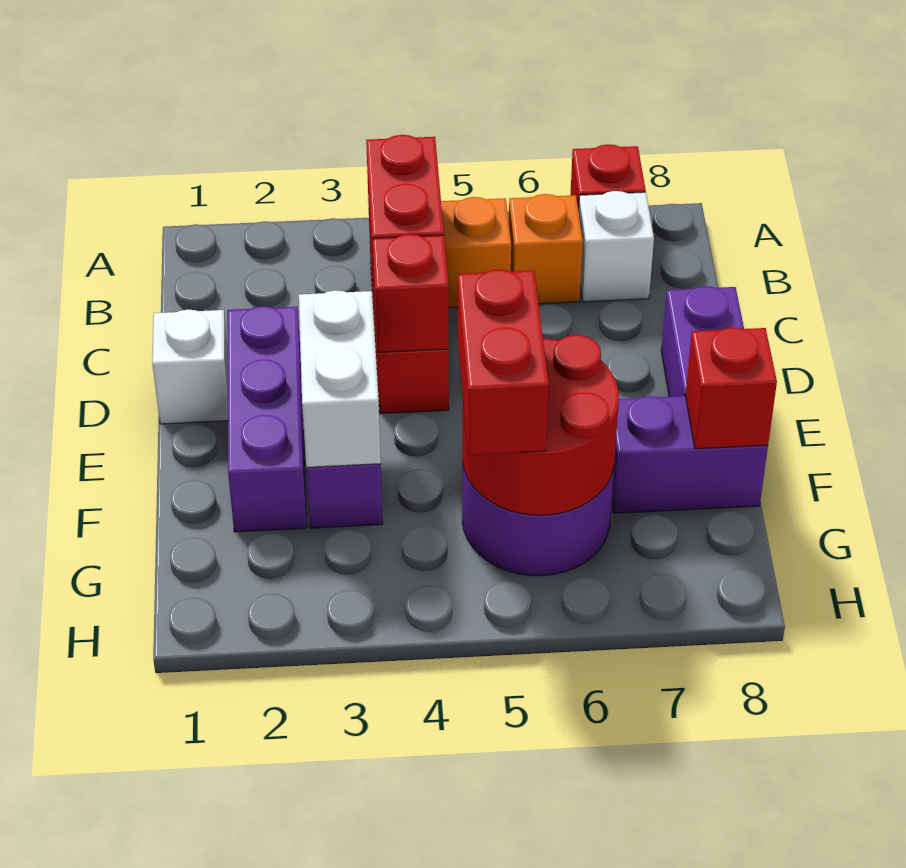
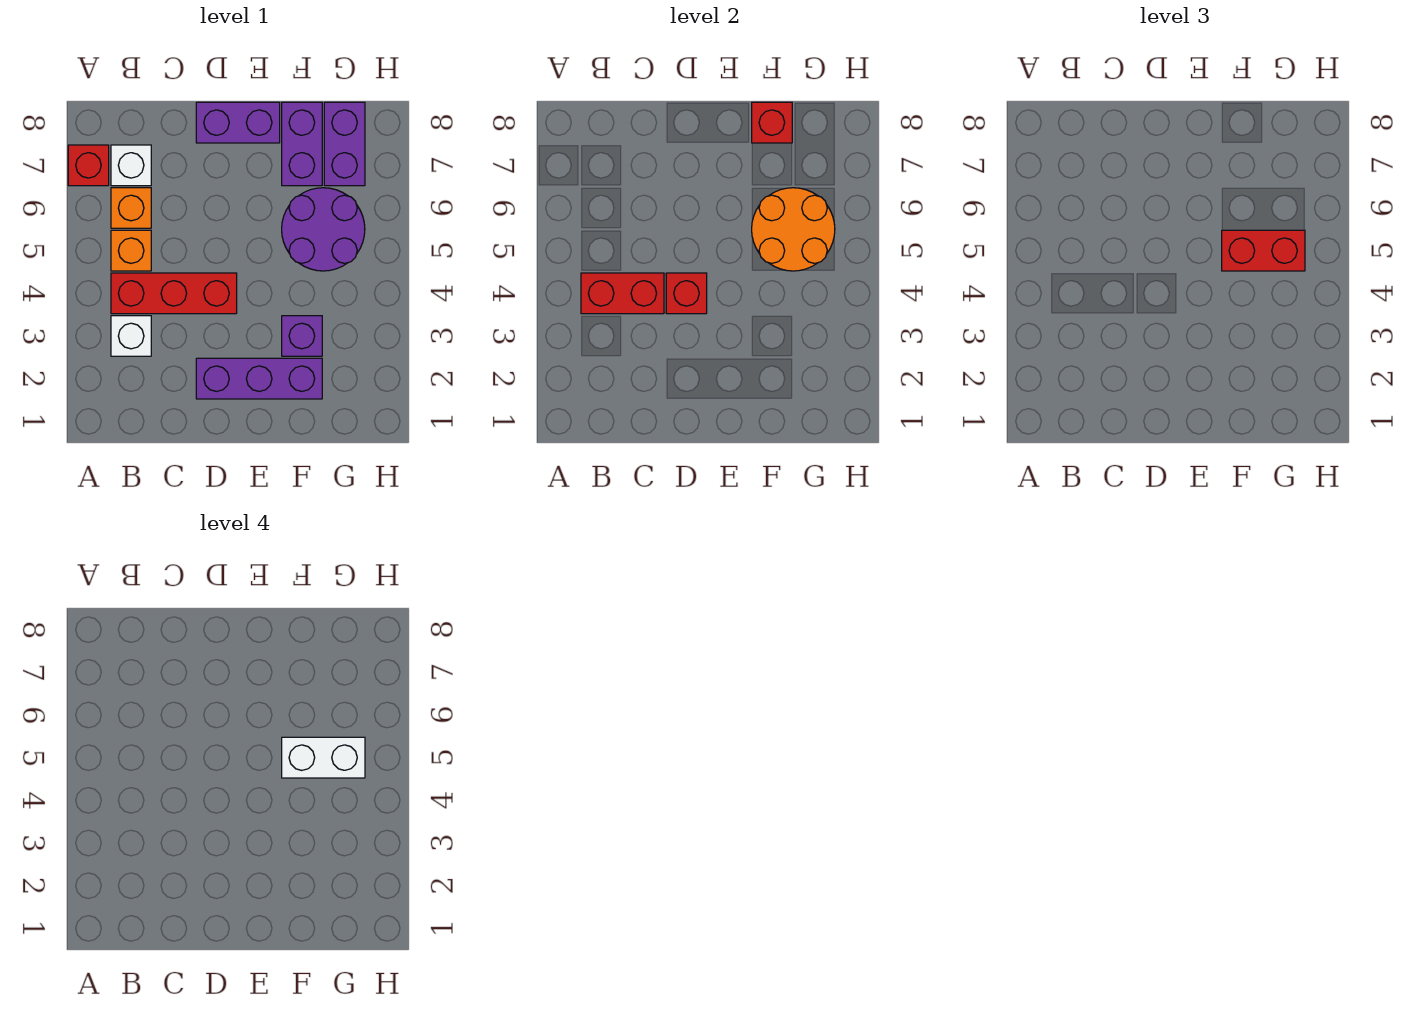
white 1x1 brick [152,309,228,424] -> white 1x1 brick moved to [111,316,151,356]
white 1x2 brick [299,290,381,467] -> white 1x2 brick moved to [282,737,365,778]
red 2x2 round brick [462,335,619,515] -> orange 2x2 round brick [752,188,835,271]
none -> purple 1x2 brick [324,102,365,186]

